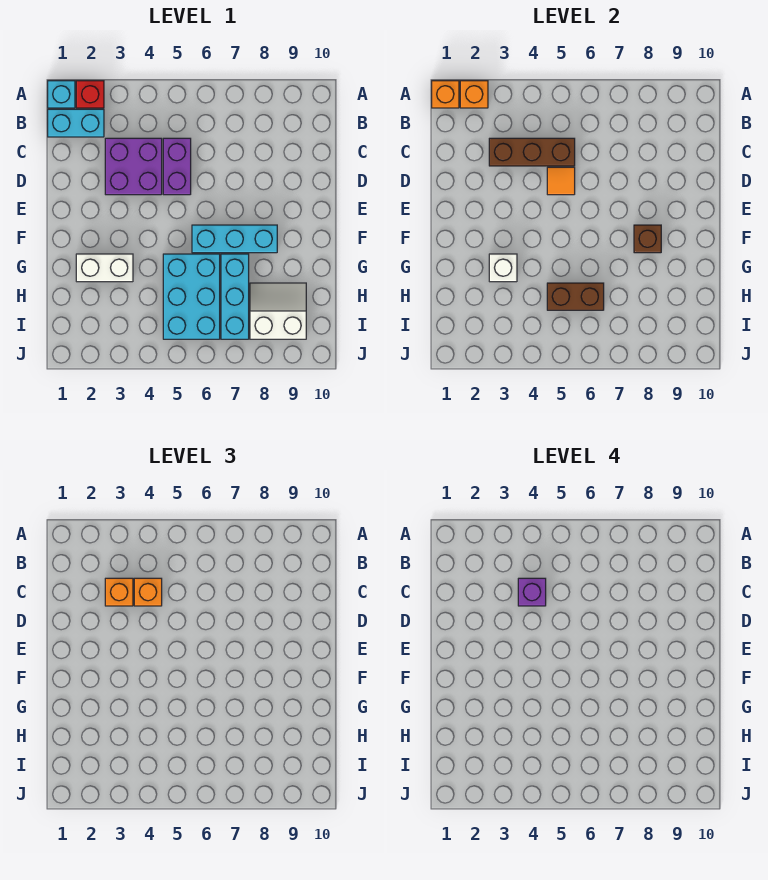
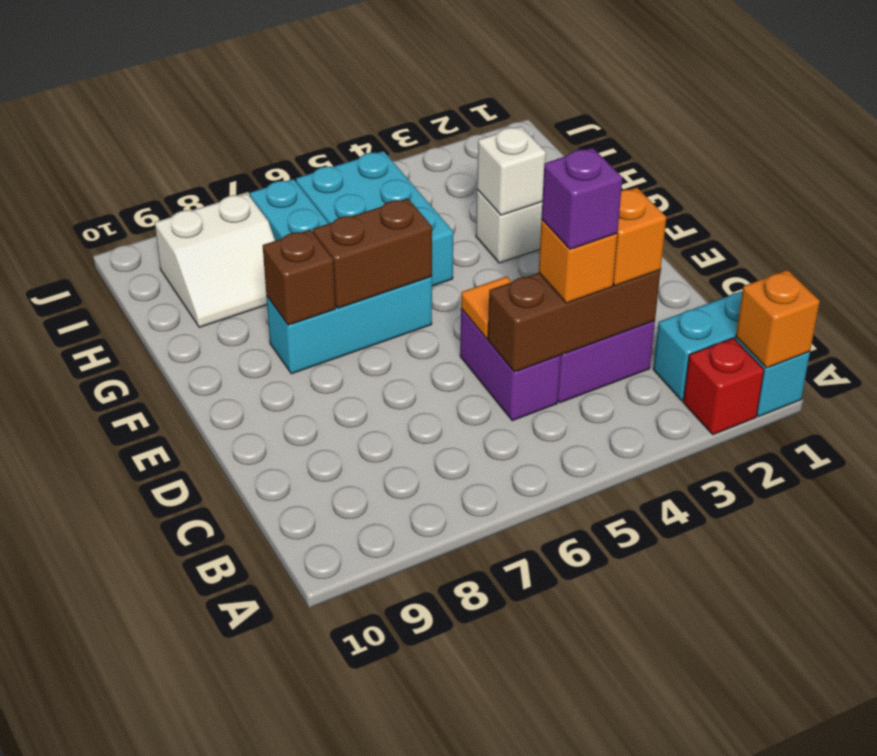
orange 1x1 brick [460,81,488,108] -> none
brown 1x2 brick [547,283,604,310] -> brown 1x2 brick moved to [313,198,432,308]

